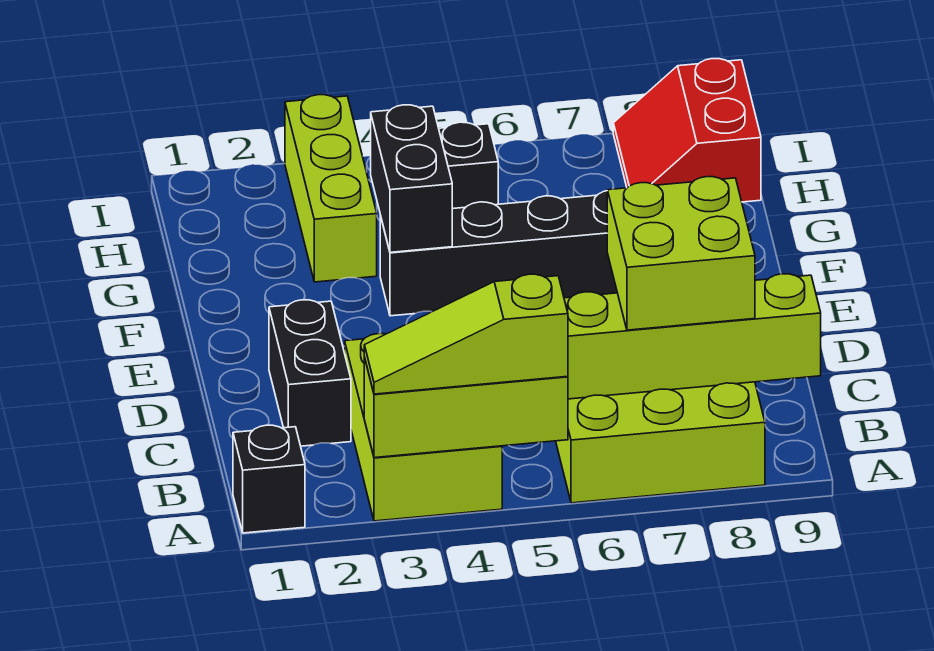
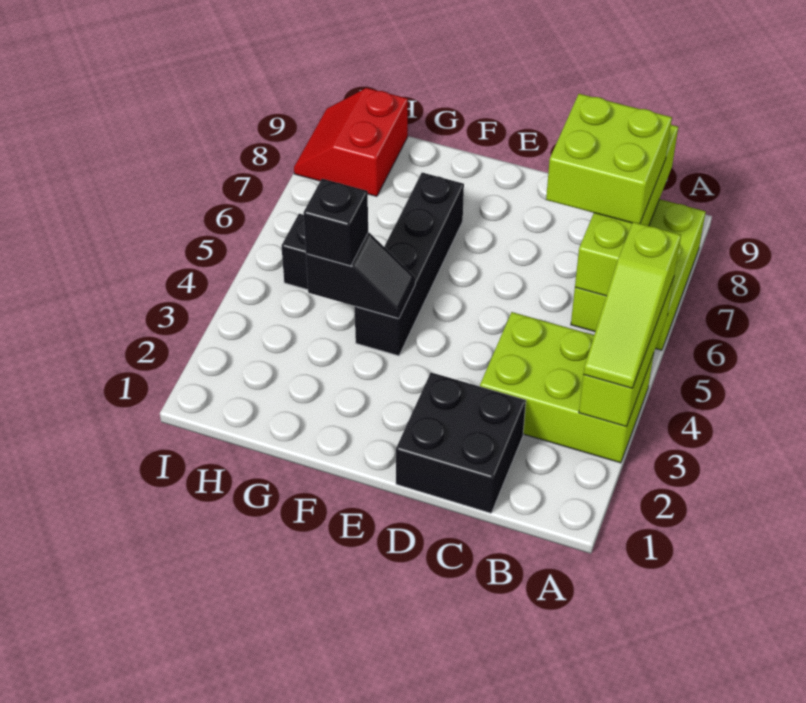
black 1x1 brick [233,425,305,533] -> black 1x1 brick moved to [303,179,368,266]
black 1x2 brick [269,300,351,446] -> black 2x2 brick [396,373,526,513]
black 1x2 brick [371,105,452,252] -> black 1x2 slope [306,232,415,318]
lime 1x3 brick [285,95,377,282] -> none
red 2x2 slope [613,59,761,202] -> red 2x2 slope turned to [294,88,408,196]

